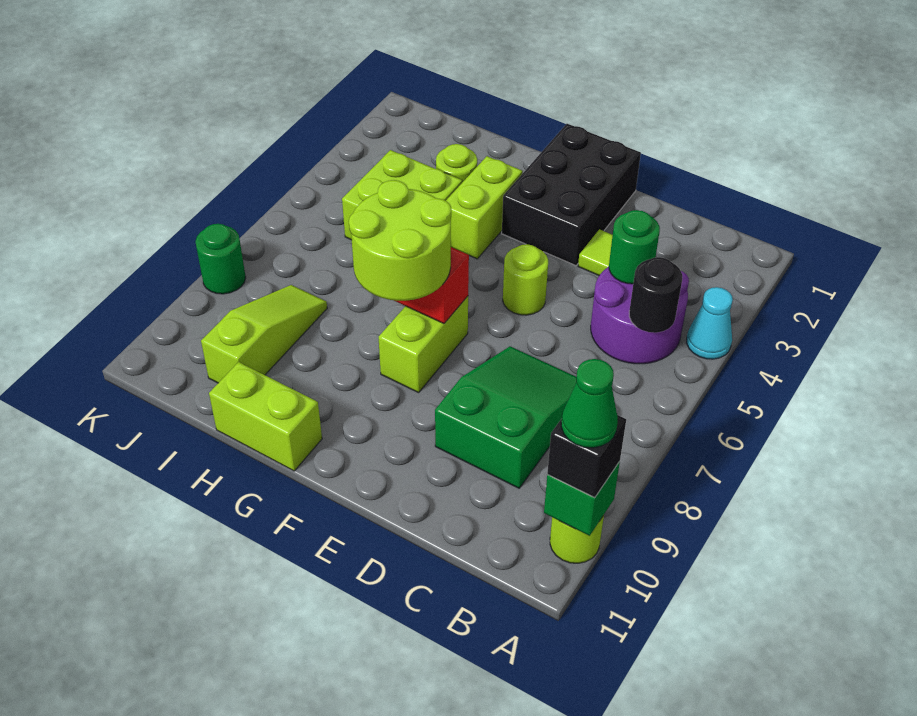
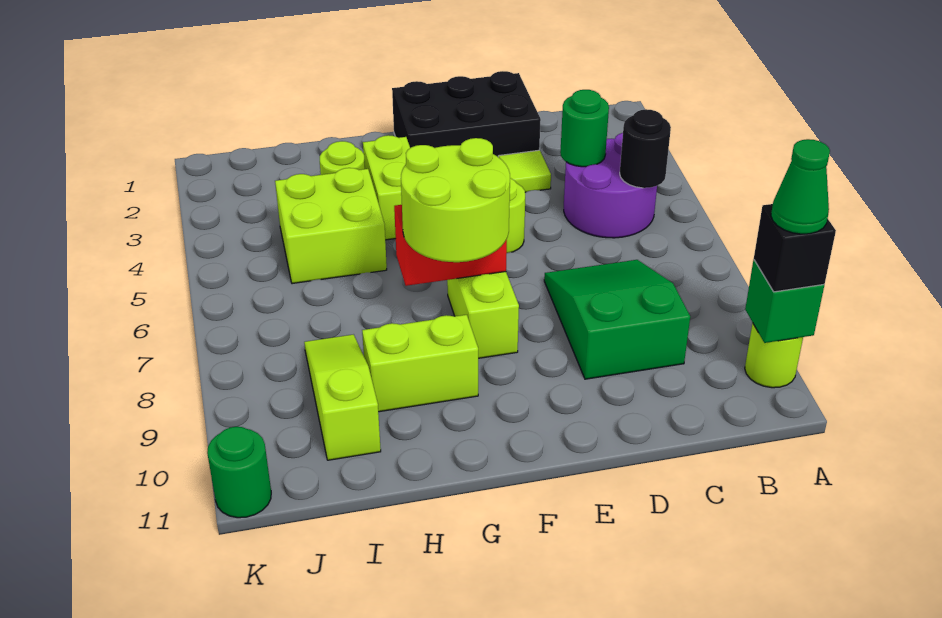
cyan 1x1 cone [687,287,733,359] -> none
black 2x3 brick [502,124,641,266] -> black 2x3 brick turned to [392,71,541,157]
lime 1x2 brick [209,362,322,471] -> lime 1x2 brick moved to [362,315,478,412]
green 1x1 round brick [196,224,246,294] -> green 1x1 round brick moved to [207,427,271,518]

